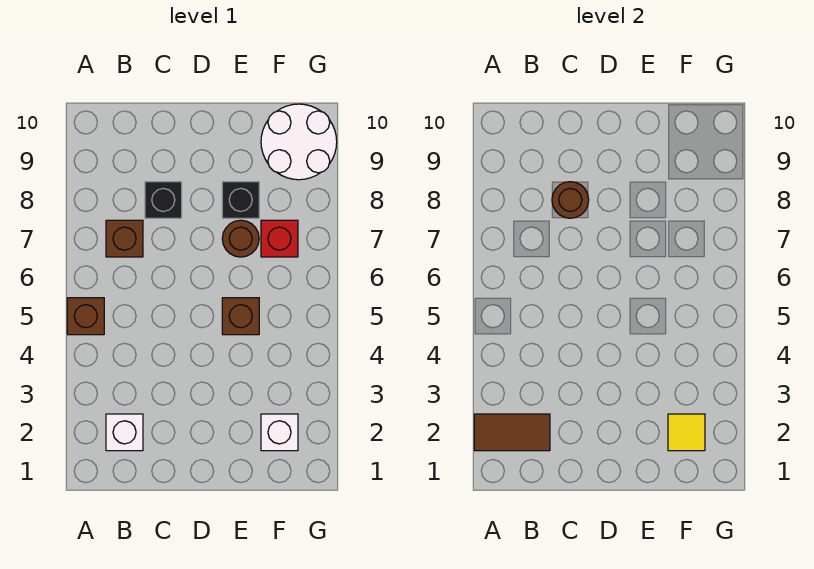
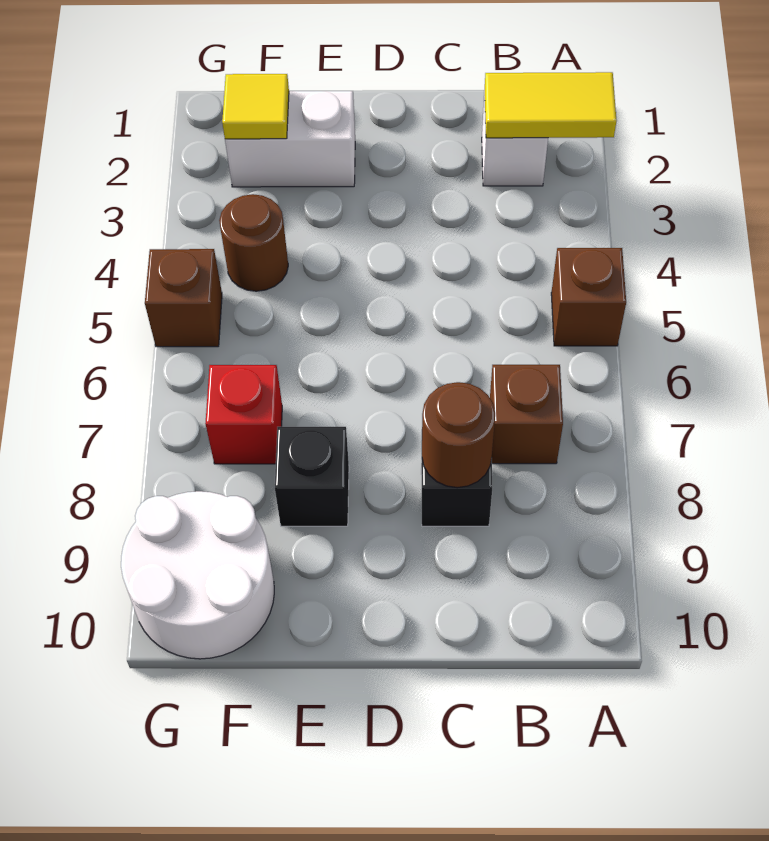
brown 1x2 tile [474,414,550,451] -> yellow 1x2 tile [485,72,617,138]
brown 1x1 brick [222,298,259,335] -> brown 1x1 brick moved to [145,249,222,347]
brown 1x1 round brick [222,220,259,257] -> brown 1x1 round brick moved to [219,194,288,291]
white 1x1 brick [261,414,298,451] -> white 1x2 brick [225,91,355,187]

